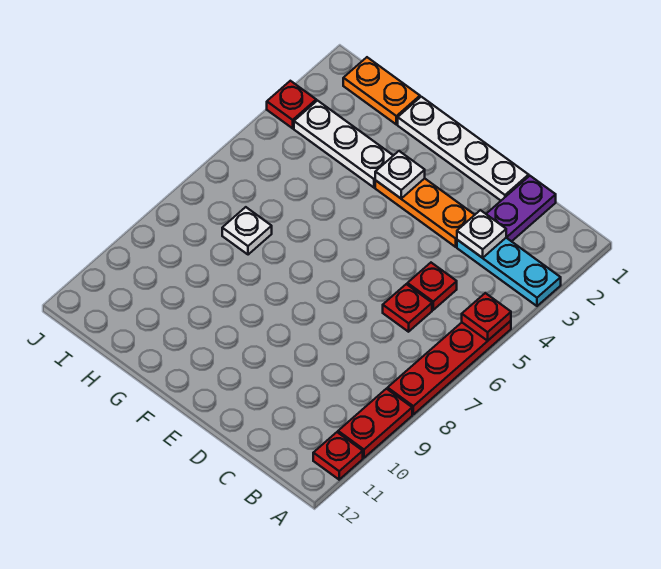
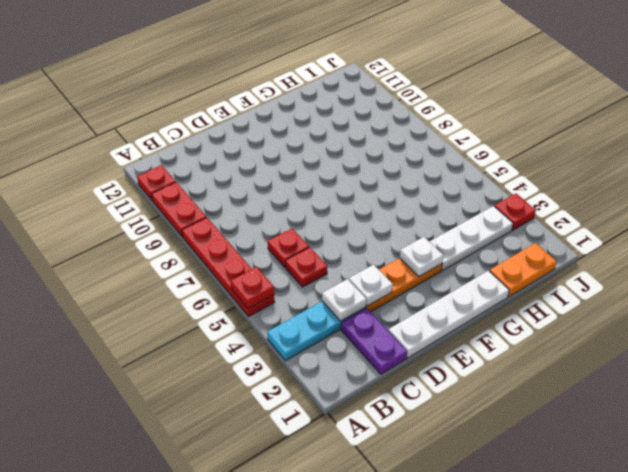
white 1x1 plate [222,207,272,255] -> white 1x1 plate moved to [349,265,393,306]

